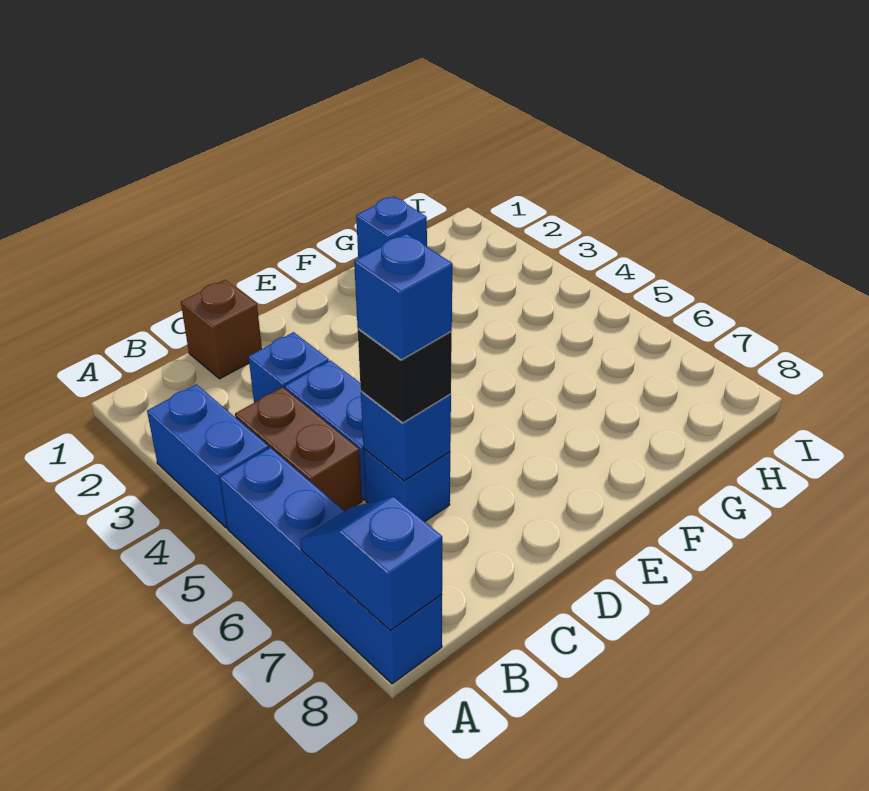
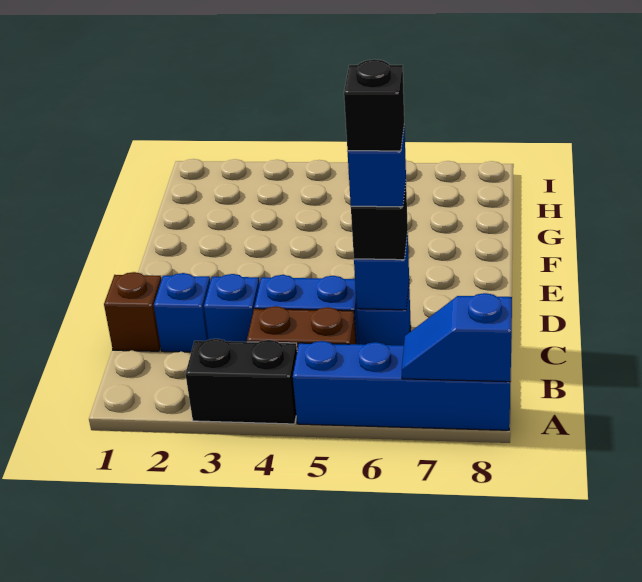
blue 1x2 brick [147,384,269,528] -> black 1x2 brick [186,339,297,424]
none -> black 1x1 brick [344,59,404,151]
blue 1x1 brick [356,196,427,258] -> blue 1x1 brick moved to [154,273,210,352]

